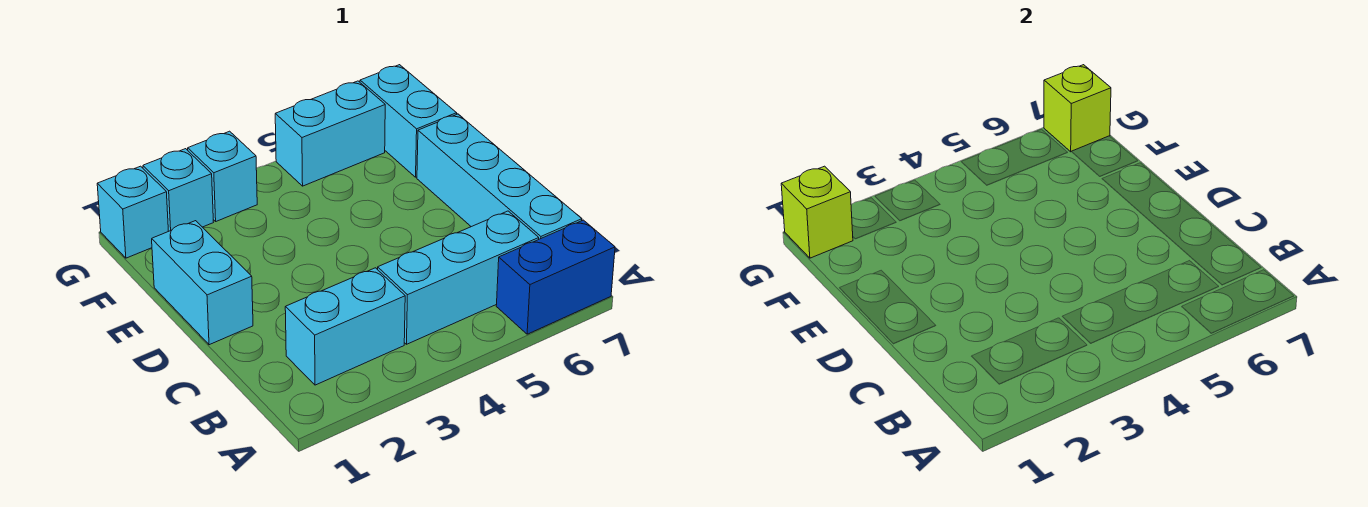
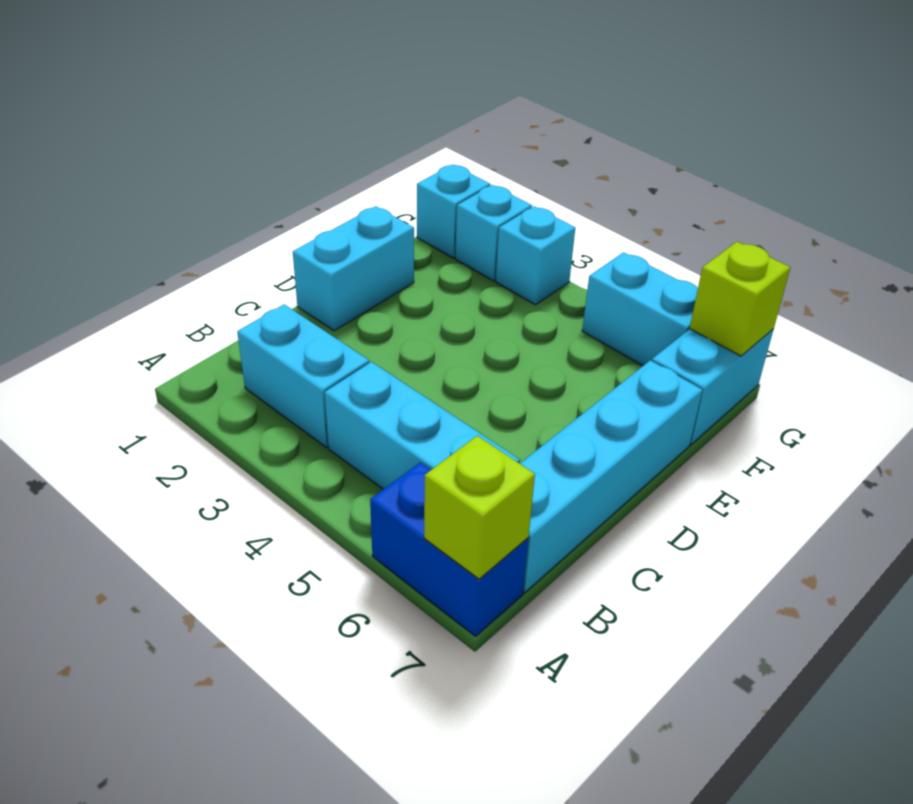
lime 1x1 brick [781,166,853,258] -> lime 1x1 brick moved to [424,436,535,579]

